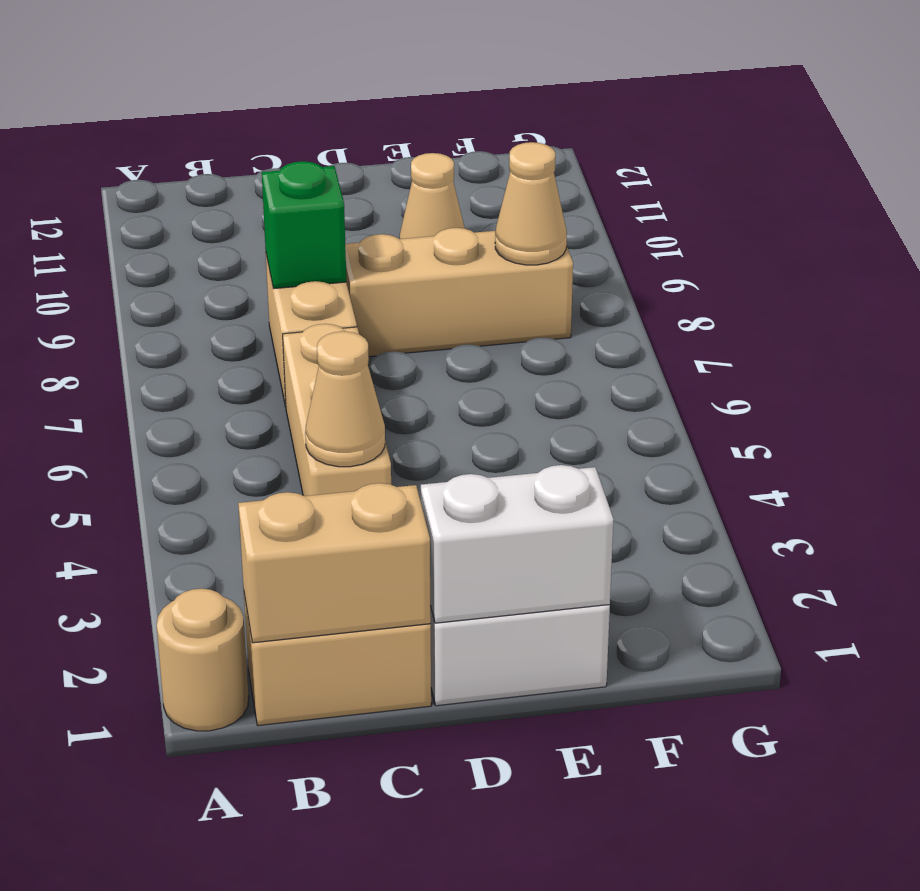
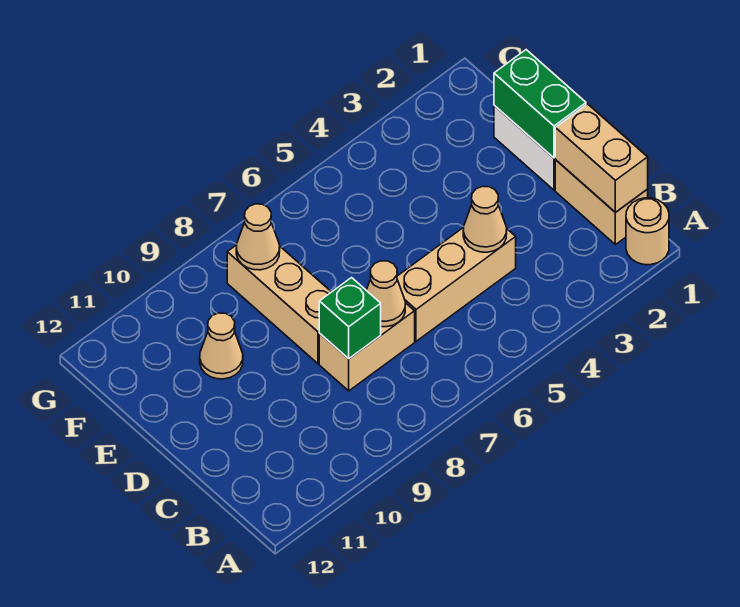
none -> tan 1x1 cone [366,261,405,327]
white 1x2 brick [421,465,613,623] -> green 1x2 brick [494,50,586,158]

